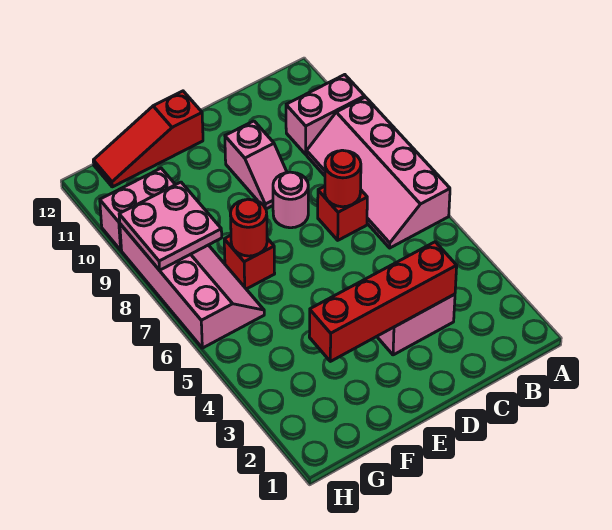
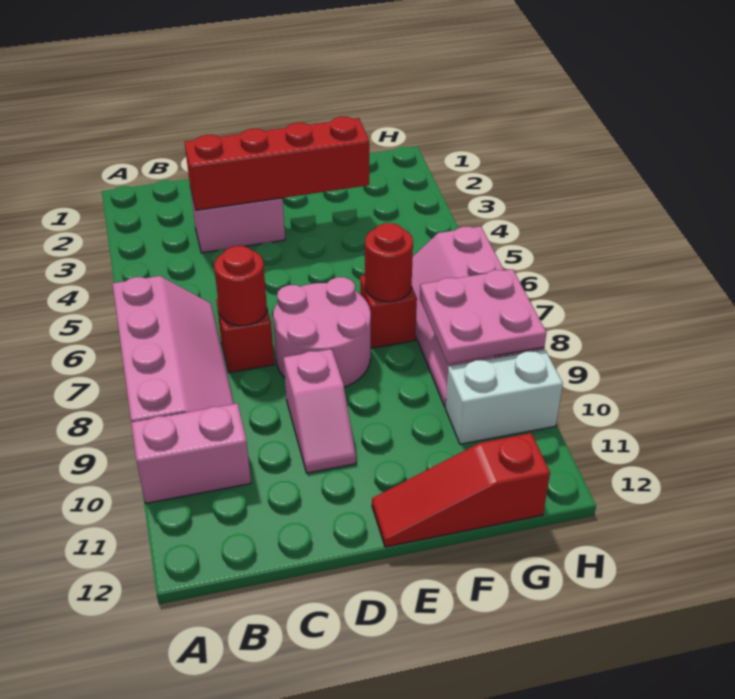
pink 1x1 round brick [273,172,308,228] -> pink 2x2 round brick [273,277,371,387]
pink 1x2 slope [225,121,287,209] -> pink 1x2 slope turned to [284,349,356,473]
red 1x3 slope [93,91,203,187] -> red 1x3 slope turned to [372,433,550,547]
pink 1x2 brick [100,168,175,250] -> white 1x2 brick [446,349,563,444]

